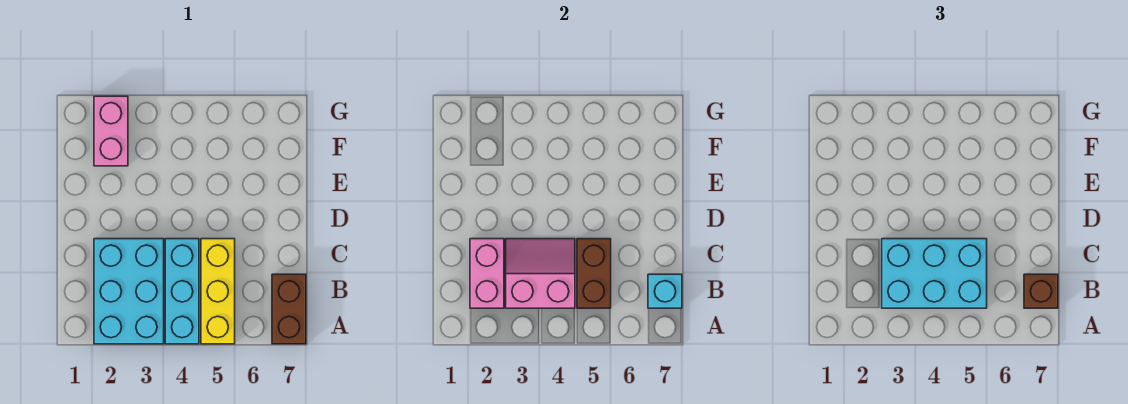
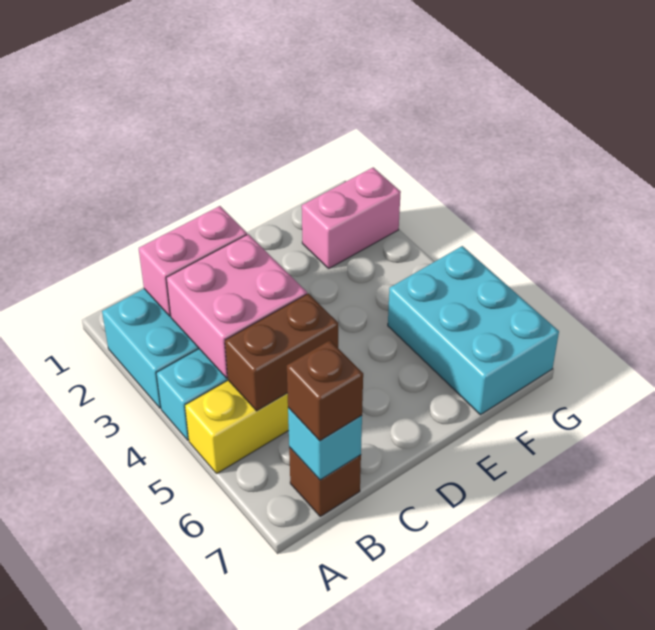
brown 1x2 brick [272,274,306,344] -> brown 1x1 brick [289,447,361,516]
pink 2x2 slope [506,239,575,308] -> pink 2x2 brick [166,234,307,378]
cyan 2x3 brick [882,239,987,308] -> cyan 2x3 brick moved to [388,246,559,415]

